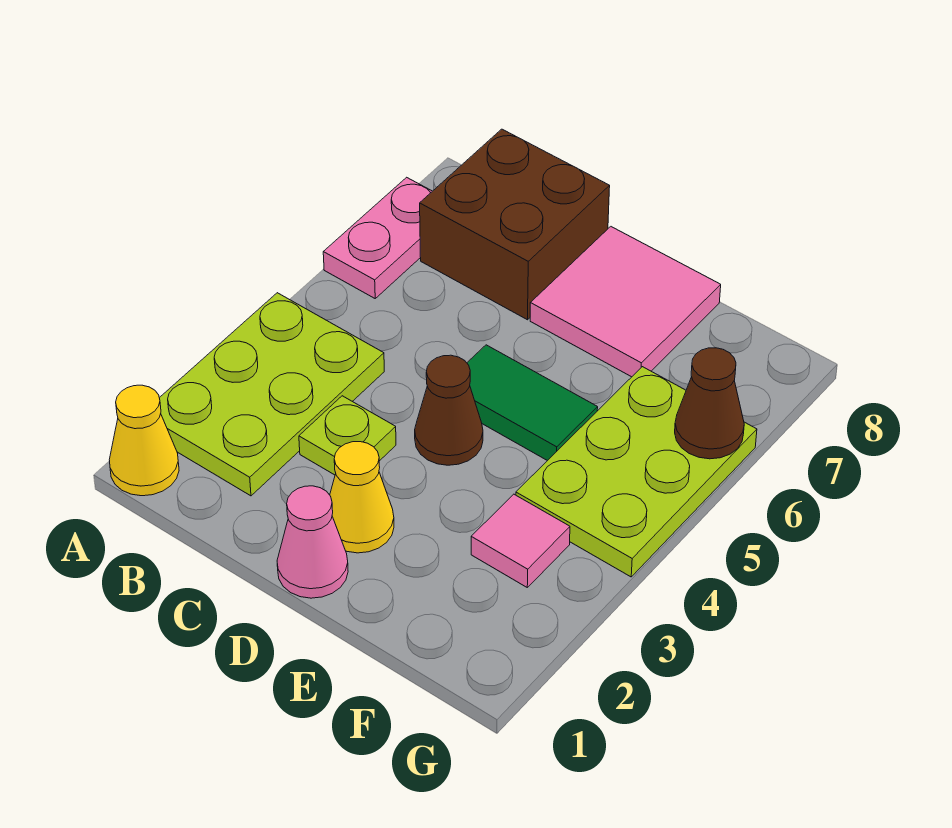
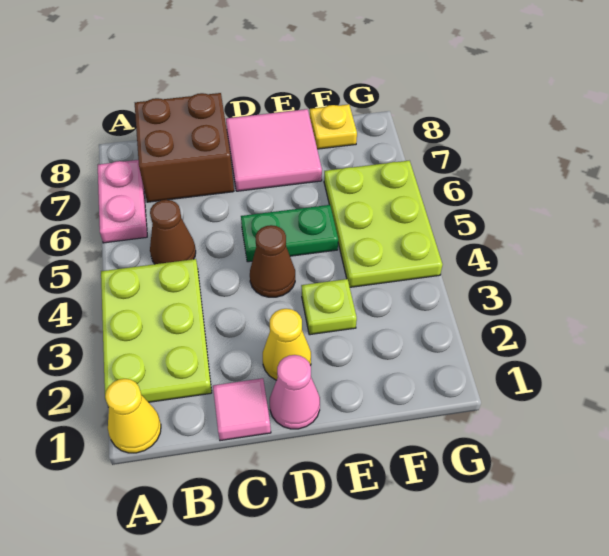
lime 1x1 plate [299,396,396,475] -> lime 1x1 plate moved to [301,279,357,335]
green 1x2 tile [467,345,598,461] -> green 1x2 plate [241,205,338,262]
pink 1x1 tile [471,494,570,587] -> pink 1x1 tile moved to [213,378,271,441]
none -> yellow 1x1 plate [310,104,357,149]
brown 1x1 cone [675,348,744,459] -> brown 1x1 cone moved to [150,200,196,264]

